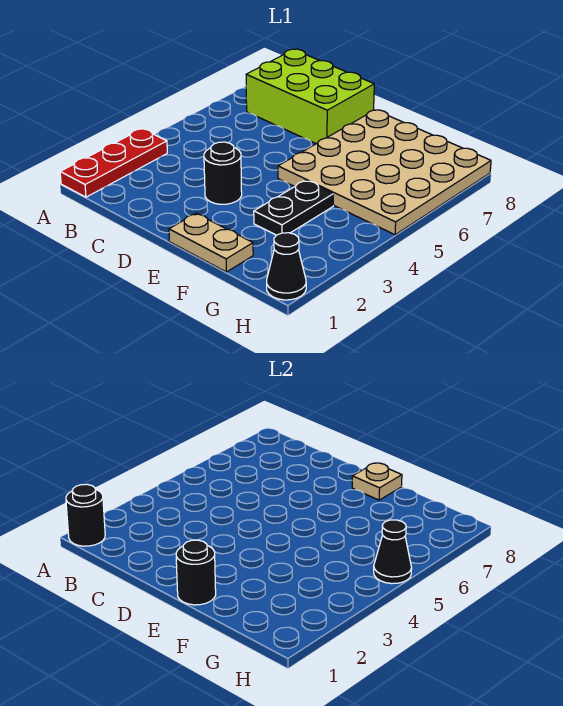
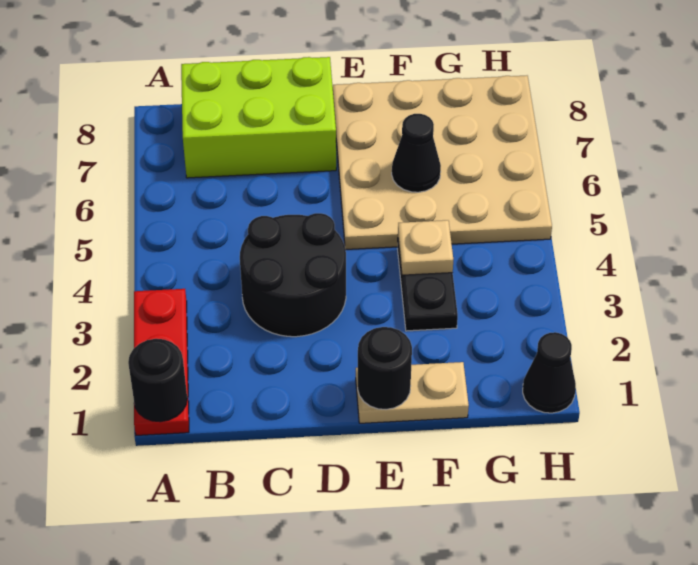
black 1x1 round brick [204,142,242,204] -> black 2x2 round brick [240,213,346,337]
tan 1x1 plate [352,463,402,500] -> tan 1x1 plate moved to [398,220,453,275]
black 1x1 cone [374,520,412,584] -> black 1x1 cone moved to [392,114,441,192]

